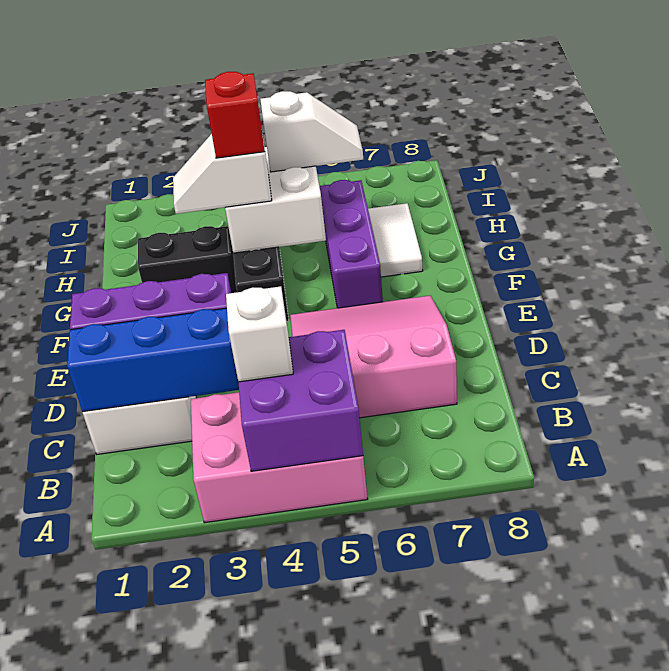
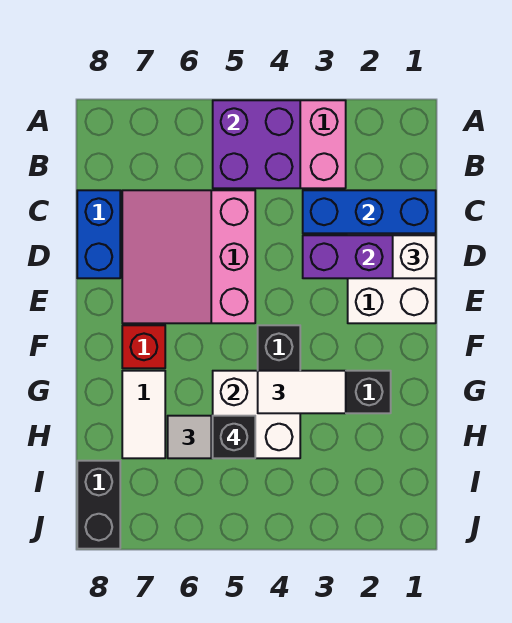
white 1x1 brick [226,286,293,382] -> white 1x1 brick moved to [393,235,436,278]
pink 3x3 slope [290,296,457,418] -> pink 3x3 slope turned to [122,190,255,323]
none -> blue 1x2 brick [77,190,120,278]
purple 1x3 brick [319,180,383,308] -> none
white 1x2 slope [173,134,272,214] -> white 1x2 tile [258,371,346,413]
red 1x1 brick [205,72,265,158] -> red 1x1 brick moved to [122,325,165,368]
none -> black 1x1 brick [213,416,255,458]
none -> black 1x2 brick [77,461,120,549]

